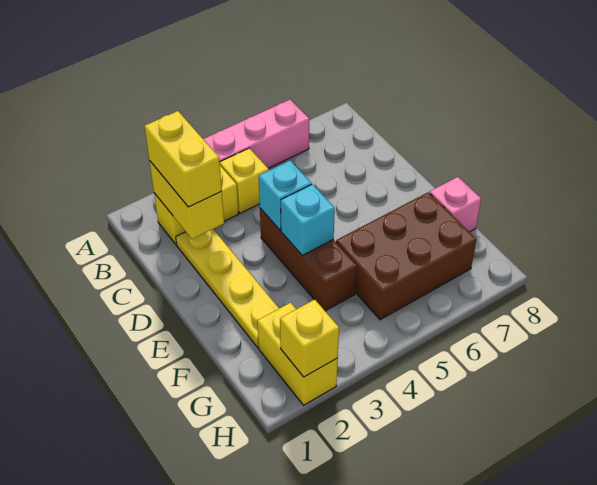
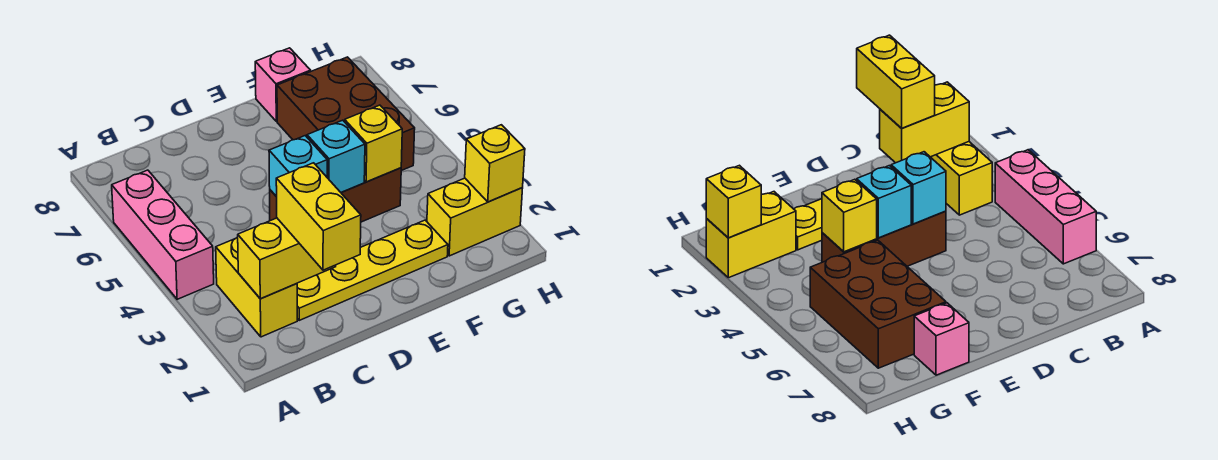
yellow 1x2 brick [144,111,222,207] -> yellow 1x2 brick turned to [276,163,361,270]
yellow 1x1 brick [220,148,269,213] -> yellow 1x1 brick moved to [345,105,402,182]

